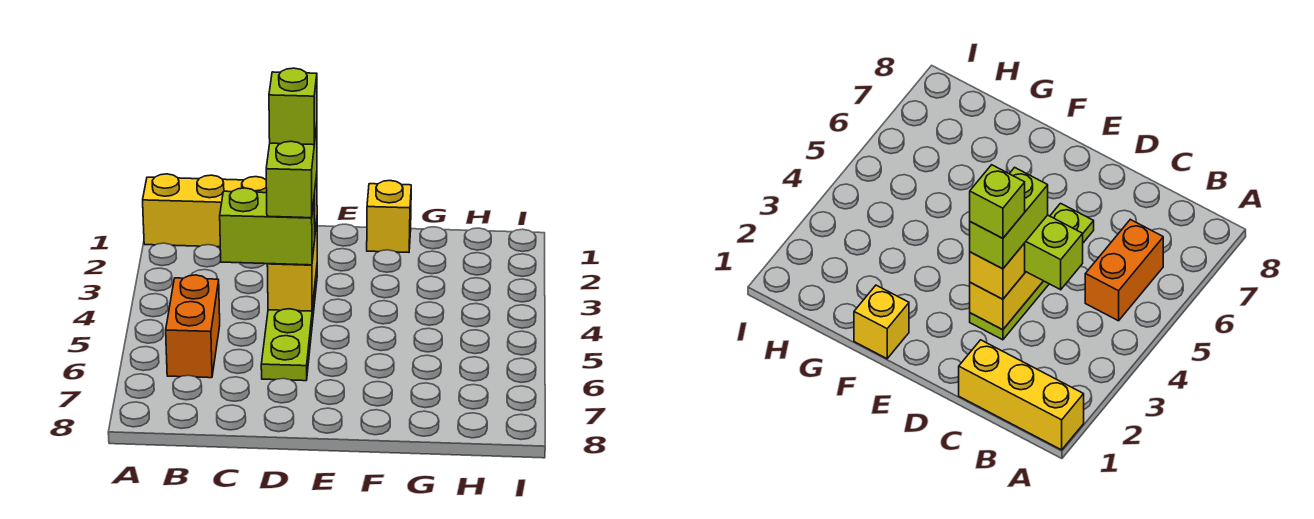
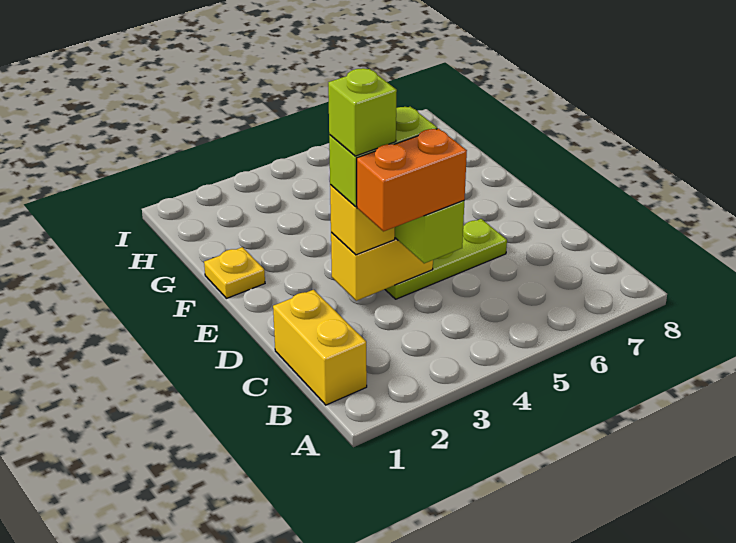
yellow 1x3 brick [143,174,267,247] -> yellow 1x2 brick [273,290,367,405]
orange 1x2 brick [166,275,220,378] -> orange 1x2 brick moved to [357,128,467,231]
lime 1x4 plate [261,269,317,381] -> lime 1x3 plate [385,219,507,299]
yellow 1x1 brick [367,181,411,252] -> yellow 1x1 plate [204,247,265,298]

